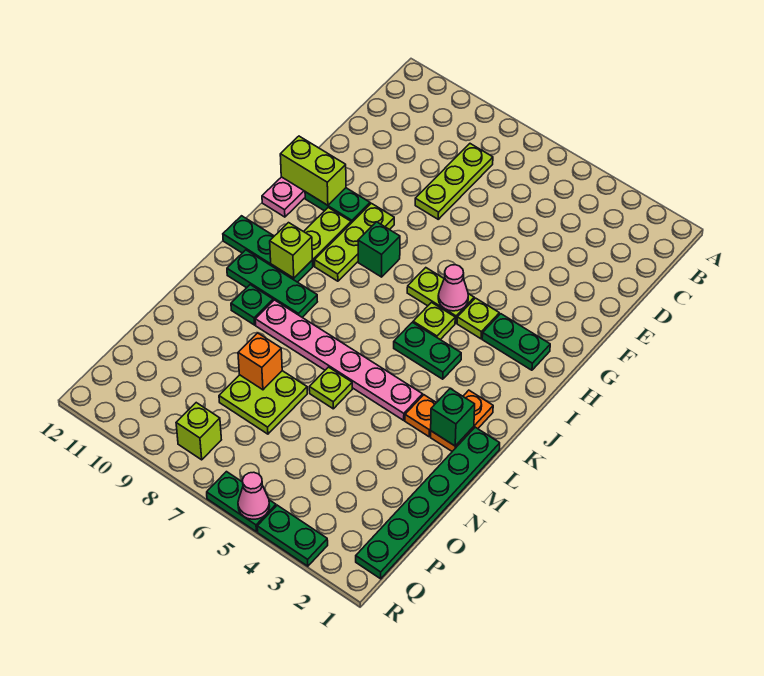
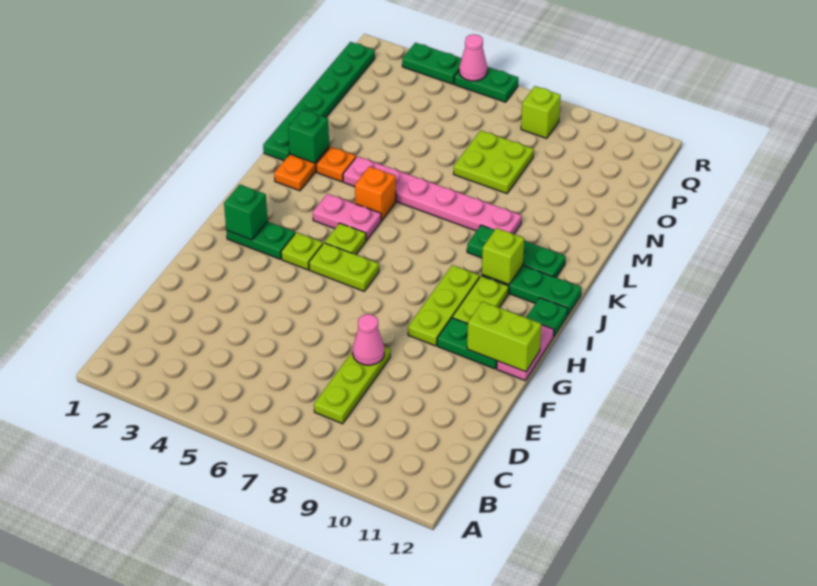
pink 1x1 cone [438,265,468,311] -> pink 1x1 cone moved to [353,314,384,365]
green 1x1 brick [358,222,400,277] -> green 1x1 brick moved to [224,185,268,240]
green 1x2 plate [394,322,461,379] -> pink 1x2 plate [313,194,381,240]
green 1x1 plate [231,285,273,325] -> green 1x1 plate moved to [526,298,568,337]
lime 1x1 plate [309,367,352,409] -> none
orange 1x1 brick [238,333,282,390] -> orange 1x1 brick moved to [355,166,396,221]

